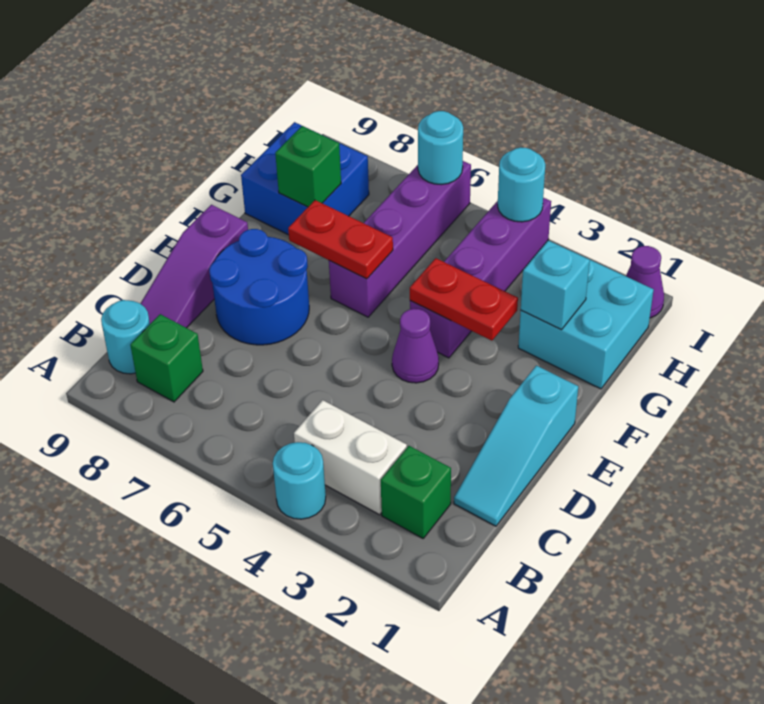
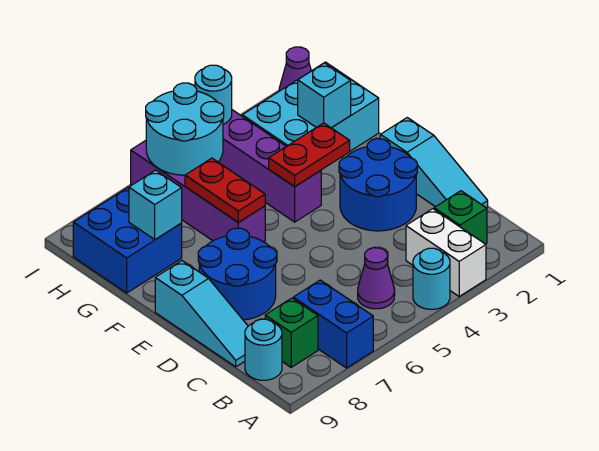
none -> blue 1x2 brick [293,280,373,368]
white 1x2 brick [294,400,407,515] -> white 1x2 brick turned to [406,209,486,296]
purple 1x3 slope [140,205,248,328] -> cyan 1x3 slope [155,261,248,367]
none -> blue 2x2 round brick [339,139,417,231]
purple 1x1 cone [392,309,439,383] -> purple 1x1 cone moved to [358,248,395,309]
red 1x2 plate [288,200,393,279] -> red 1x2 plate turned to [185,158,265,222]
cyan 2x2 brick [518,260,654,389] -> cyan 2x3 brick [242,62,379,151]
green 1x1 brick [275,126,341,207] -> cyan 1x1 brick [129,170,182,240]
cyan 1x1 round brick [418,111,463,185] -> cyan 2x2 round brick [146,83,224,175]

